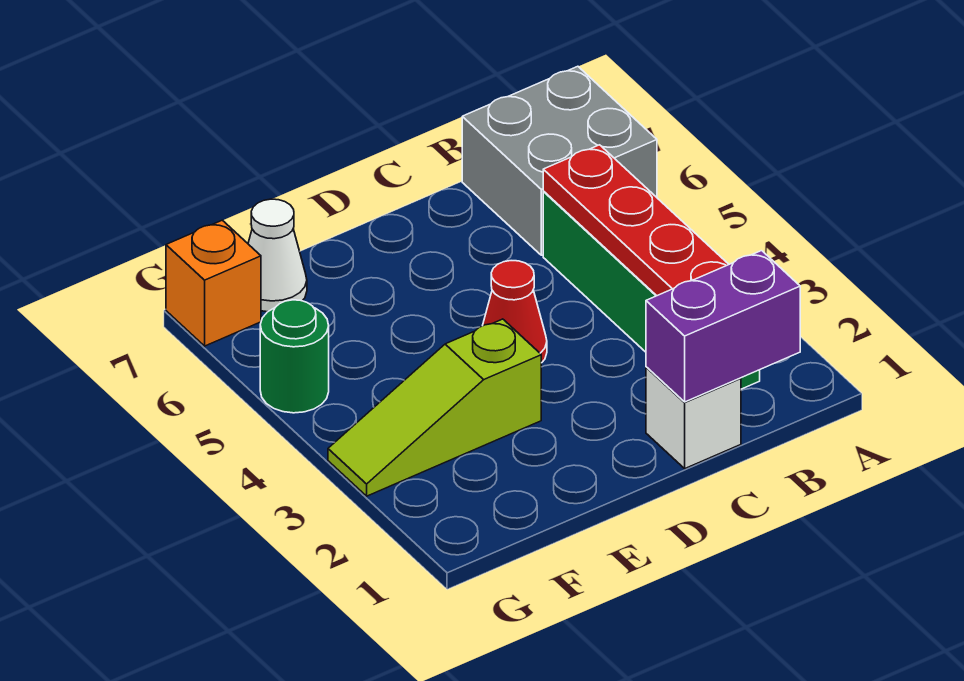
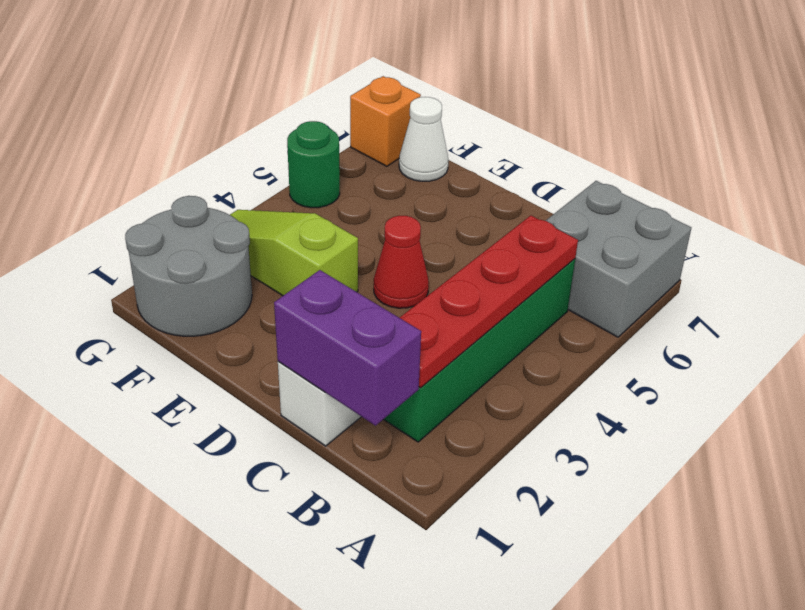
none -> grey 2x2 round brick [125,196,252,336]

